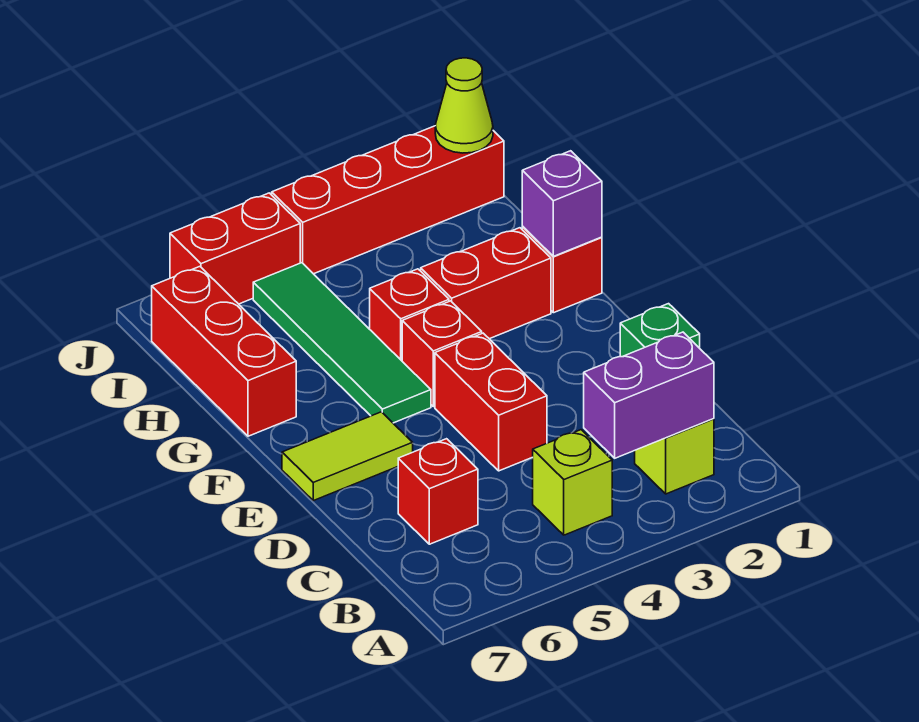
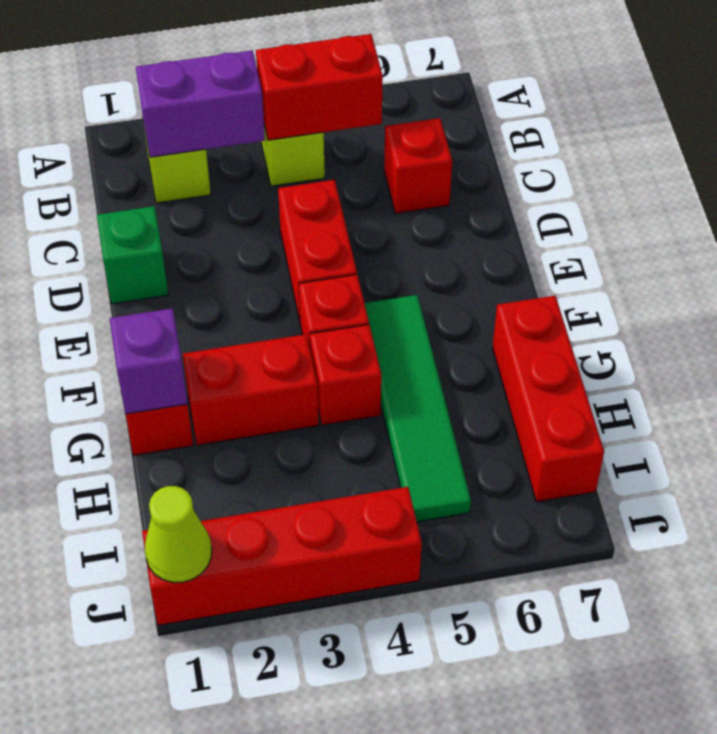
lime 1x2 tile [282,412,413,501] -> none
red 1x2 brick [170,193,300,304] -> red 1x2 brick moved to [256,34,383,140]

